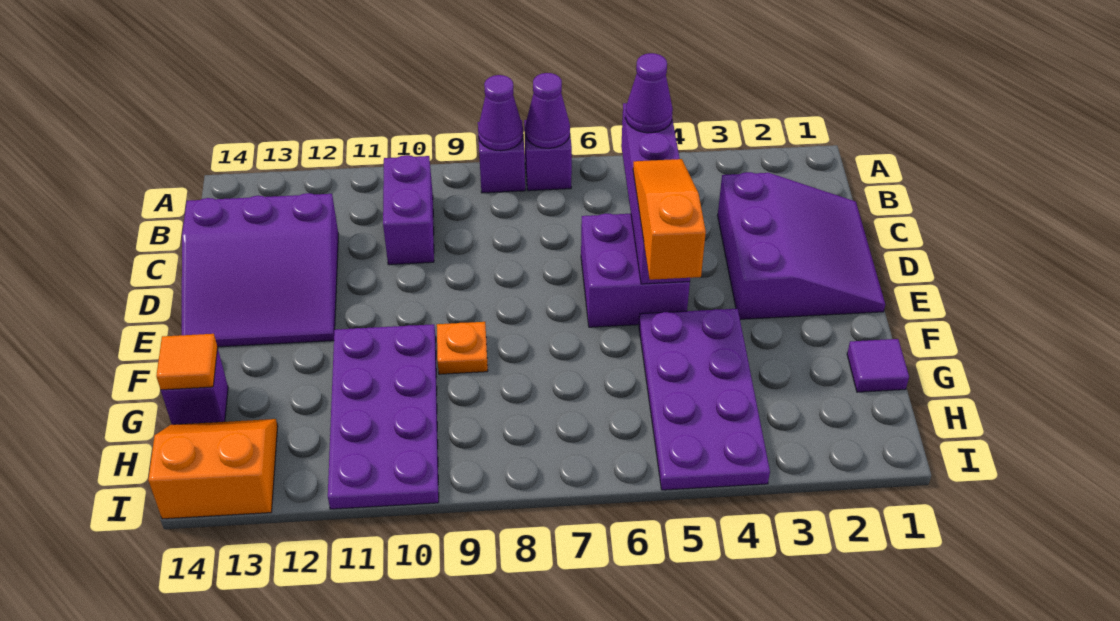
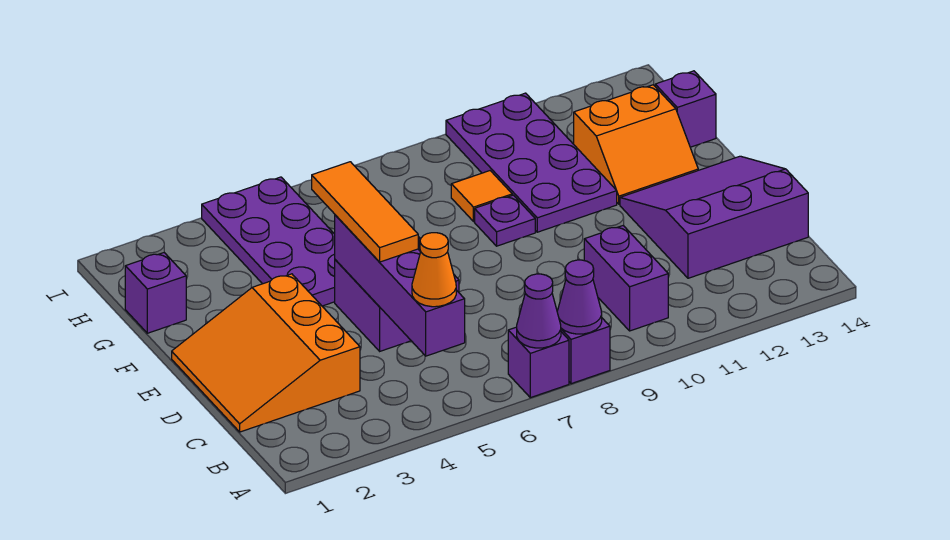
purple 1x1 cone [625,53,673,133] -> orange 1x1 cone [412,233,456,307]
purple 3x3 slope [718,172,885,319] -> orange 3x3 slope [172,274,360,432]
orange 1x3 slope [633,159,706,280] -> orange 1x3 tile [312,162,418,262]
orange 1x1 plate [437,322,488,374] -> purple 1x1 plate [475,195,535,246]
purple 1x1 tile [847,339,909,392] -> purple 1x1 brick [125,253,186,333]
orange 1x1 tile [156,334,218,390] -> orange 1x1 tile moved to [451,171,512,222]
orange 2x2 slope [148,419,278,519] -> orange 2x2 slope moved to [574,85,698,204]

